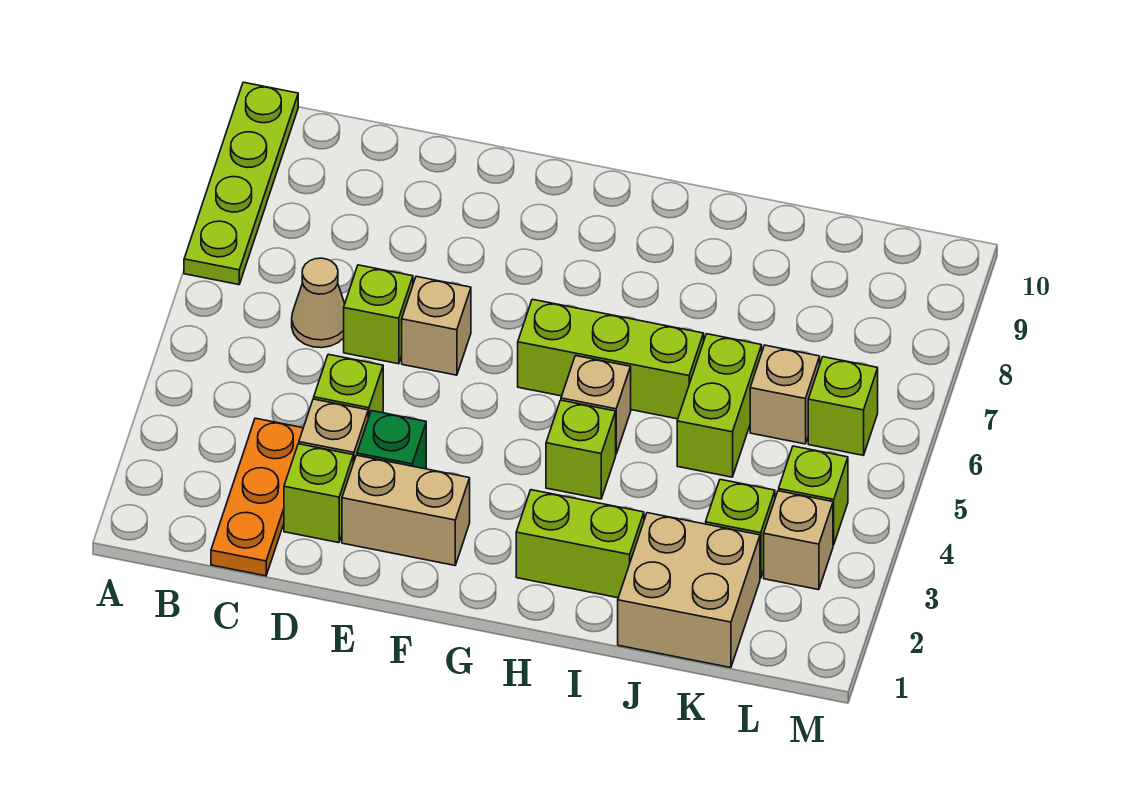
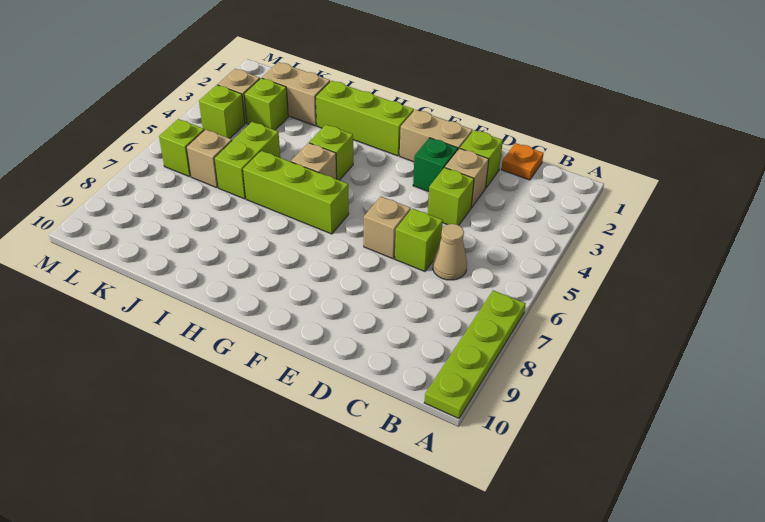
orange 1x3 plate [211,418,303,576] -> orange 1x1 plate [501,143,544,180]
lime 1x2 brick [516,490,644,598] -> lime 1x3 brick [316,81,414,156]
tan 2x2 brick [618,513,760,668] -> tan 1x2 brick [262,62,330,126]

